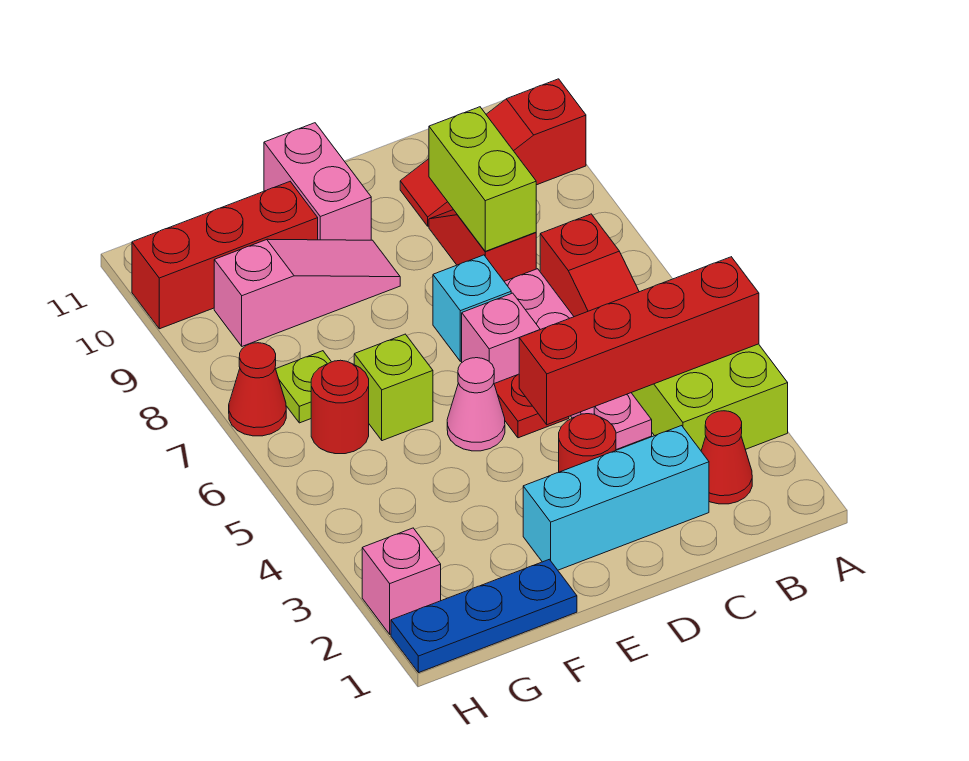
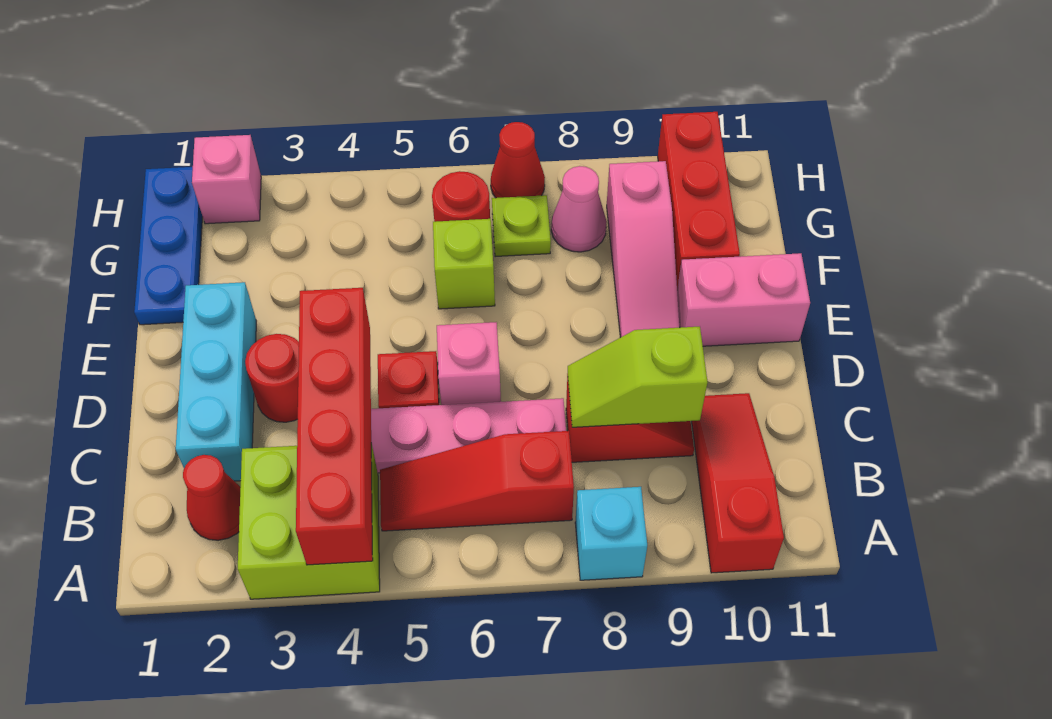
lime 1x2 brick [429,107,536,251] -> lime 1x2 slope [568,327,707,427]
cyan 1x1 brick [433,255,511,361] -> cyan 1x1 brick moved to [575,487,647,580]
pink 1x1 cone [447,358,505,451] -> pink 1x1 cone moved to [551,166,607,252]

